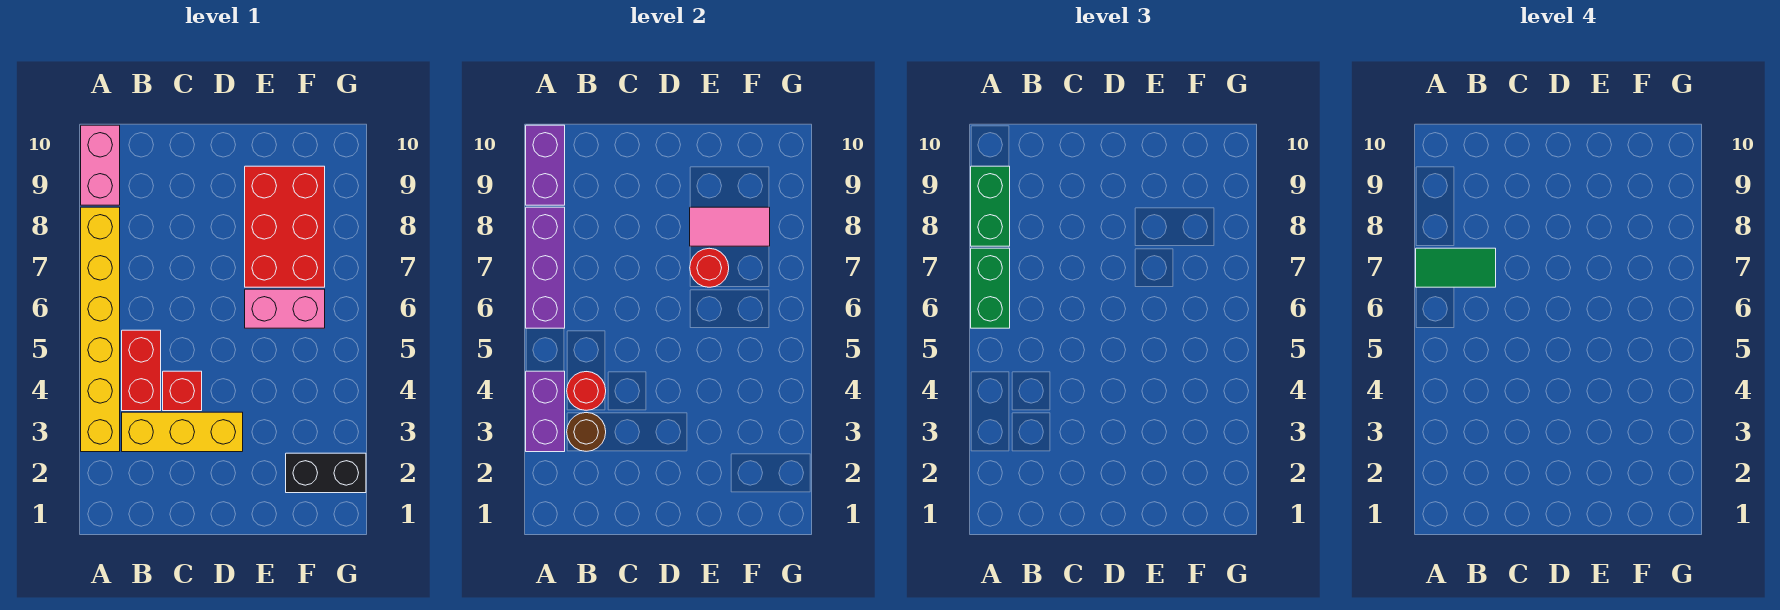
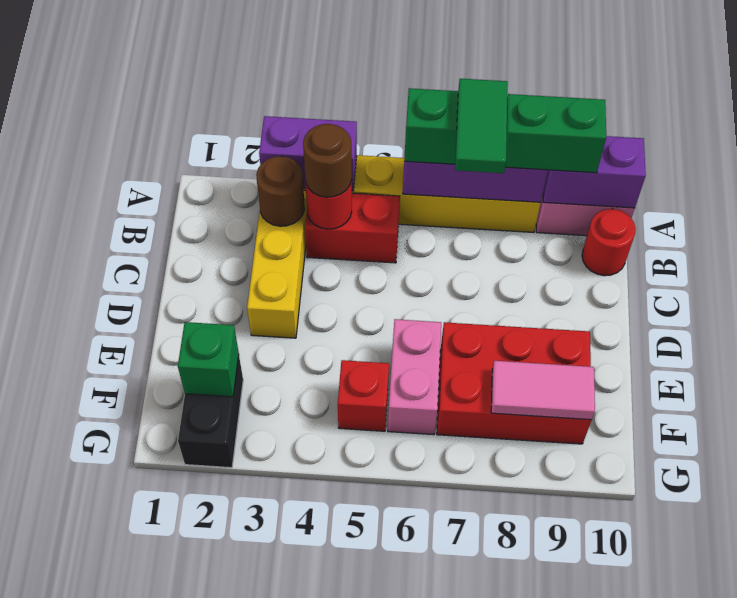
none -> brown 1x1 round brick [303,124,352,197]
red 1x1 brick [163,371,202,411] -> red 1x1 brick moved to [338,360,389,431]
red 1x1 round brick [690,248,729,287] -> red 1x1 round brick moved to [582,209,636,276]
pink 1x2 tile [690,207,770,246] -> pink 1x2 tile turned to [491,361,595,420]
none -> green 1x1 brick [178,322,239,397]

